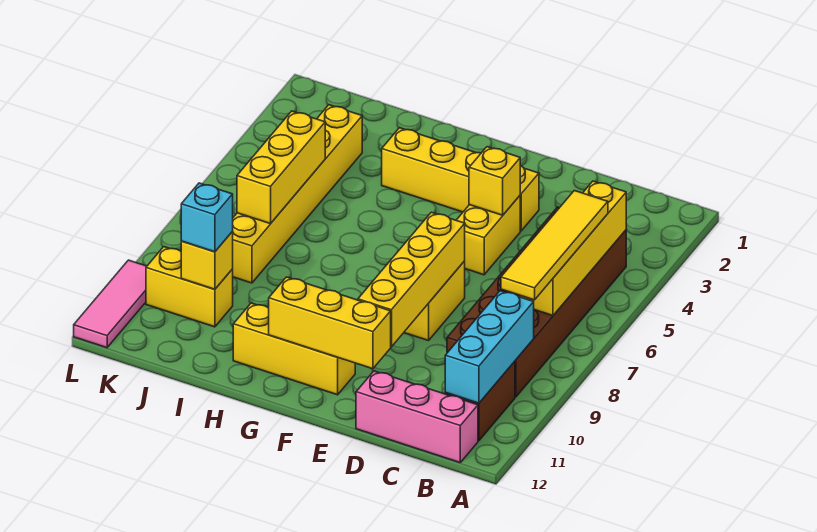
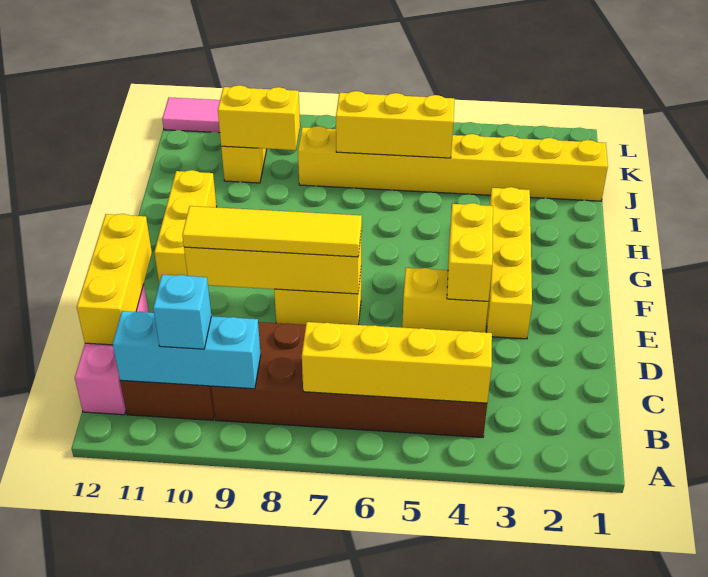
yellow 1x4 tile [501,191,608,300] -> yellow 1x4 tile moved to [182,206,362,257]
yellow 1x1 brick [469,147,520,215] -> yellow 1x2 brick [447,203,493,301]
yellow 1x3 brick [269,277,391,369] -> yellow 1x3 brick moved to [77,214,152,345]
yellow 1x6 brick [232,105,362,283] -> yellow 1x8 brick [298,126,608,201]
yellow 1x1 brick [181,232,233,289] -> yellow 1x2 brick [218,85,300,150]
cyan 1x1 brick [181,183,233,252] -> cyan 1x1 brick moved to [153,275,211,349]

